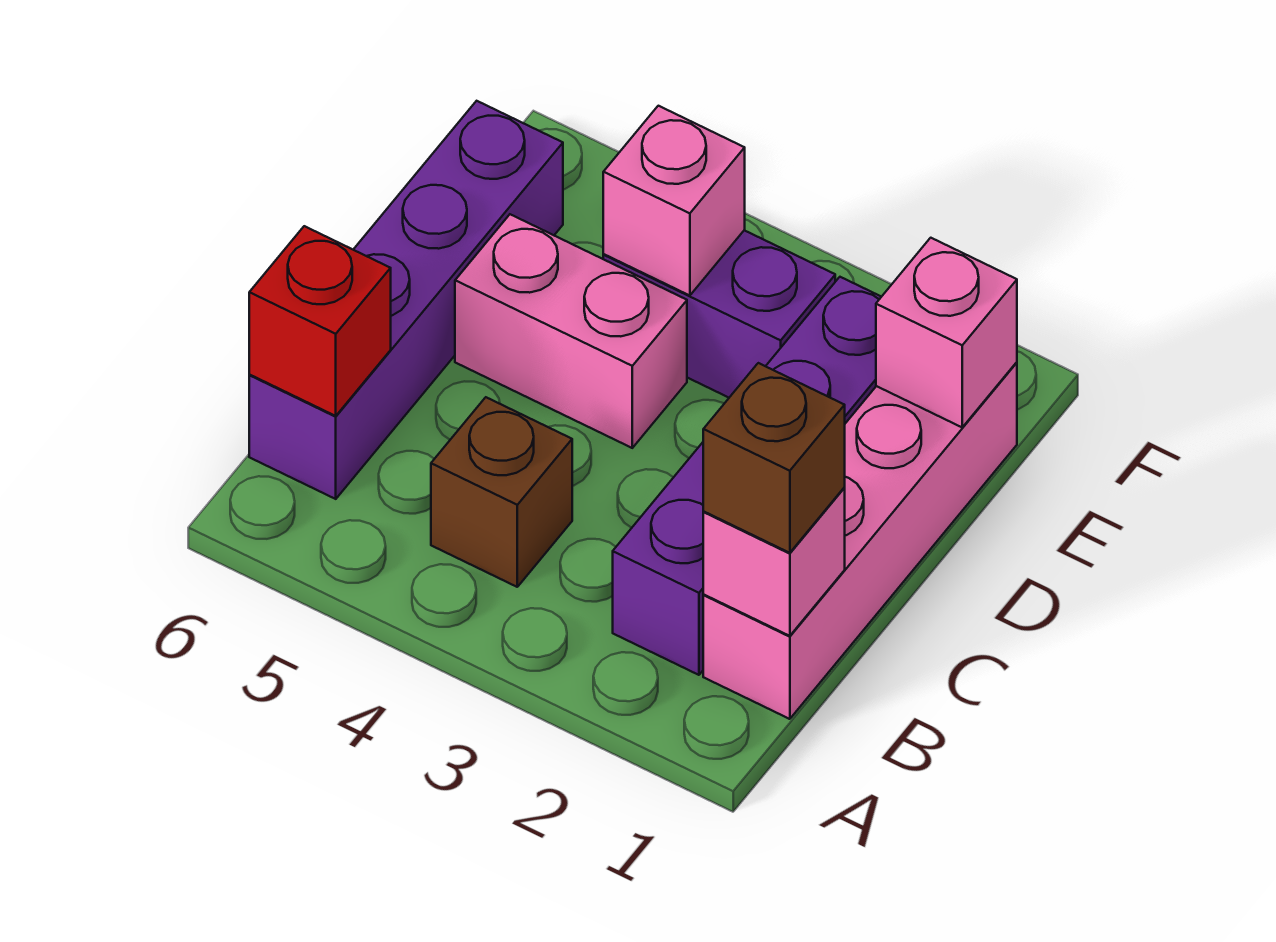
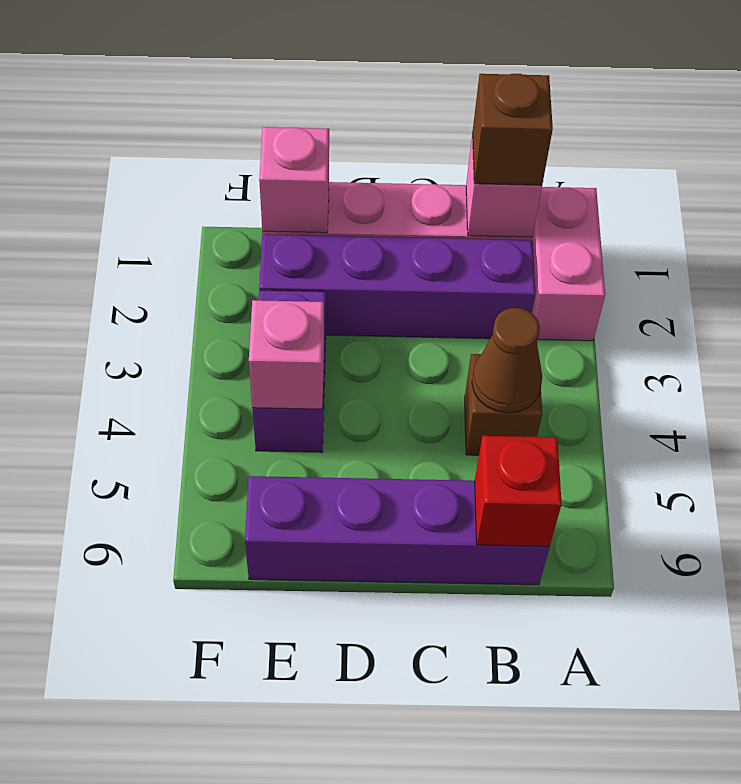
none -> brown 1x1 cone [472,308,542,413]
pink 1x2 brick [455,214,687,448] -> pink 1x2 brick moved to [532,187,605,341]

